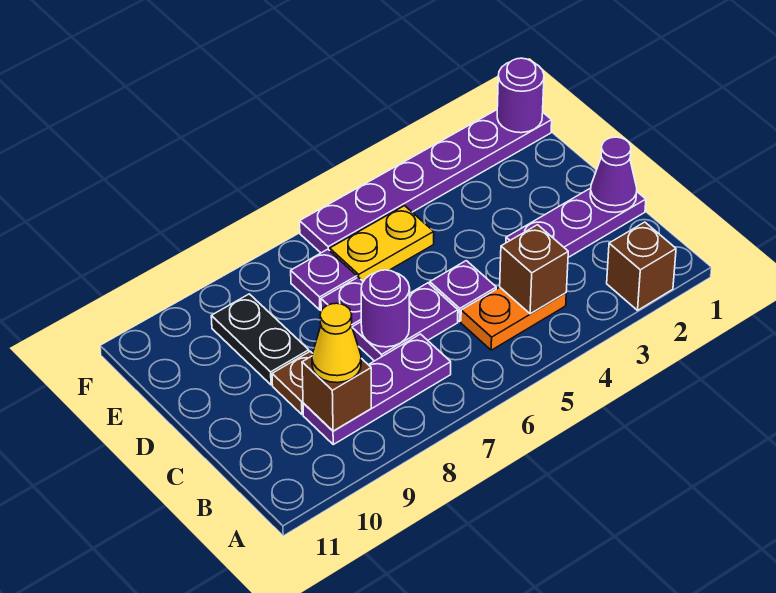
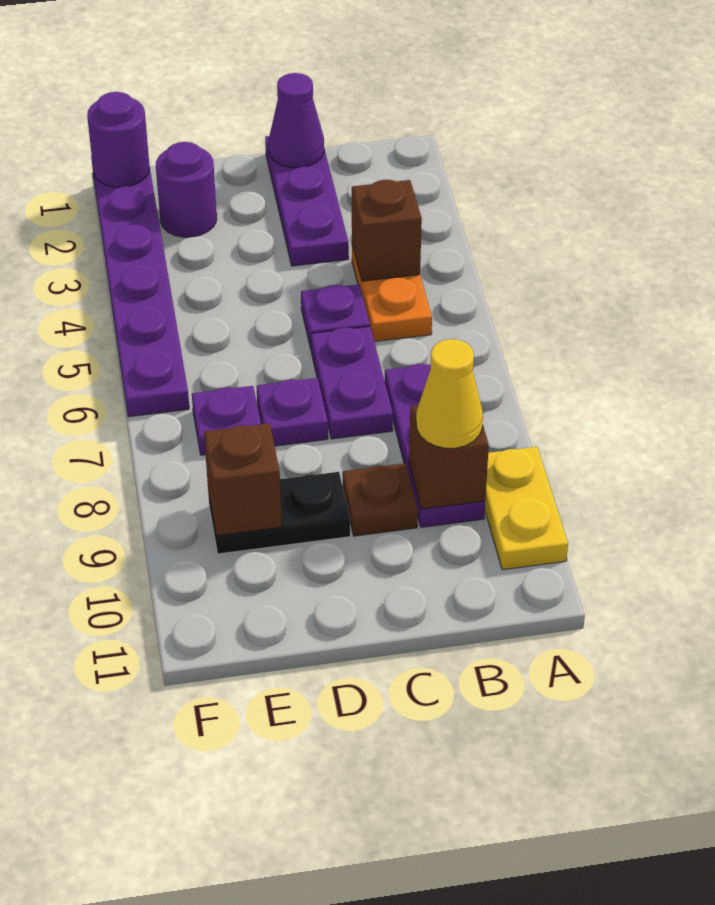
brown 1x1 brick [607,222,676,310] -> brown 1x1 brick moved to [204,423,282,536]
purple 1x1 round brick [361,270,410,347] -> purple 1x1 round brick moved to [156,142,217,237]
yellow 1x2 plate [330,206,434,282] -> yellow 1x2 plate moved to [485,447,568,570]

